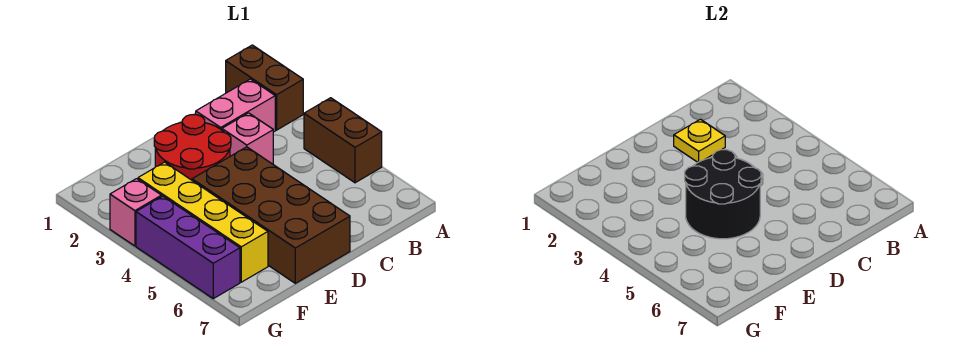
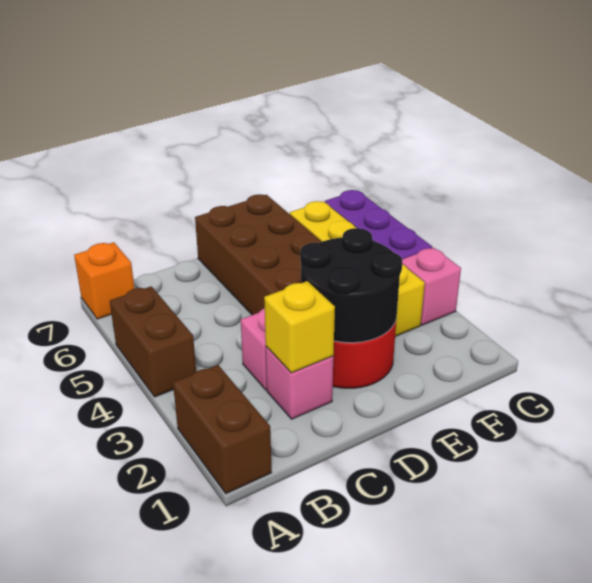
none -> orange 1x1 brick [74,242,135,319]
pink 1x2 brick [196,79,275,132] -> pink 1x1 brick [266,347,333,419]
yellow 1x1 plate [674,119,725,162] -> yellow 1x1 brick [264,281,335,373]
black 2x2 round brick [685,150,761,239] -> black 2x2 round brick moved to [300,228,402,343]

